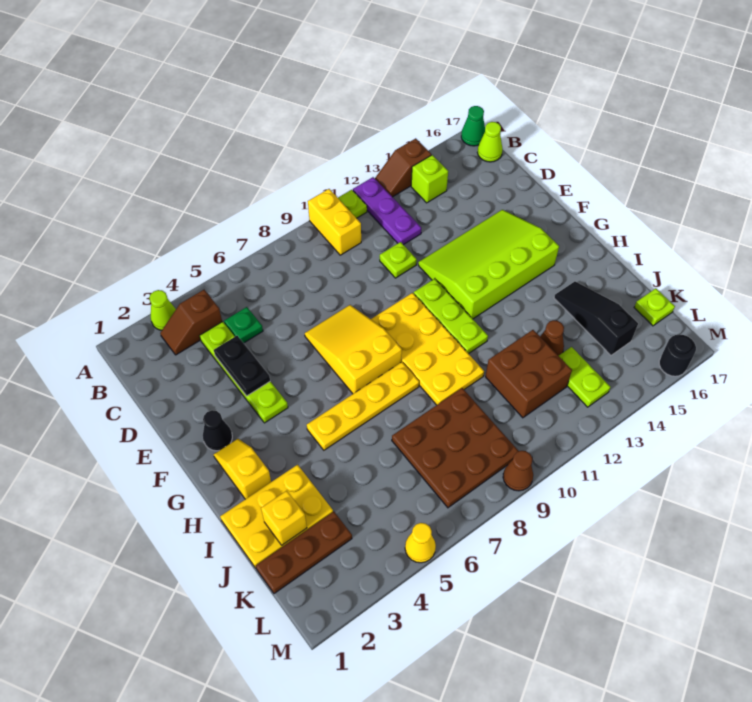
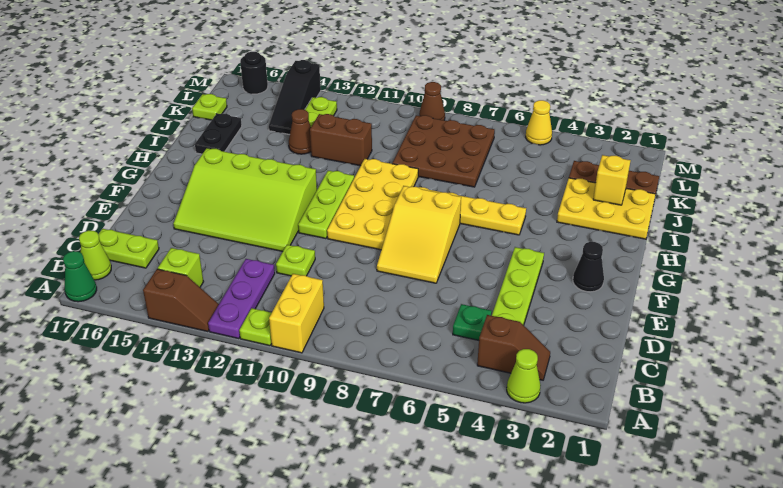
none -> lime 1x2 plate [98,229,159,268]
black 1x2 plate [214,336,270,396] -> black 1x2 plate moved to [195,114,242,154]
yellow 1x2 slope [214,439,271,499] -> none
black 1x3 slope [554,282,638,355] -> black 1x3 slope moved to [269,60,321,135]
brown 2x2 brick [485,330,572,418] -> brown 1x2 brick [310,114,372,166]

